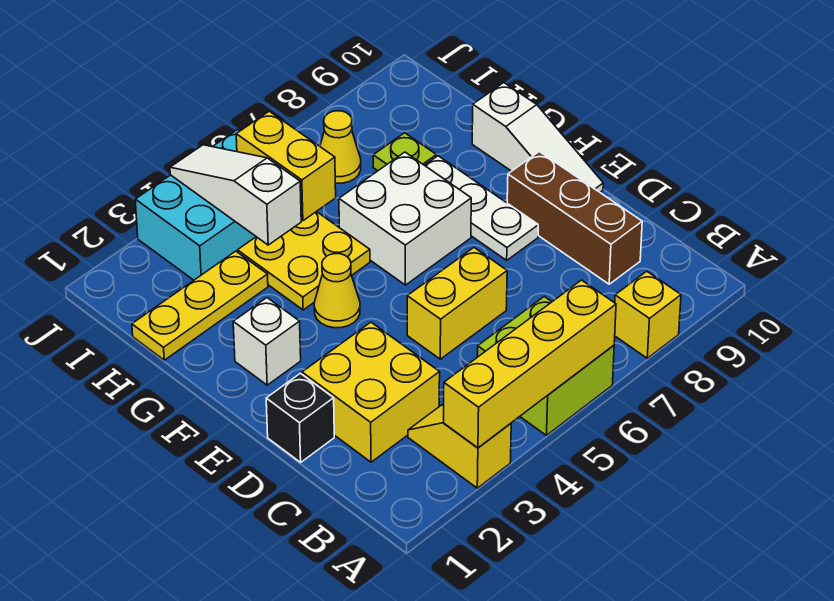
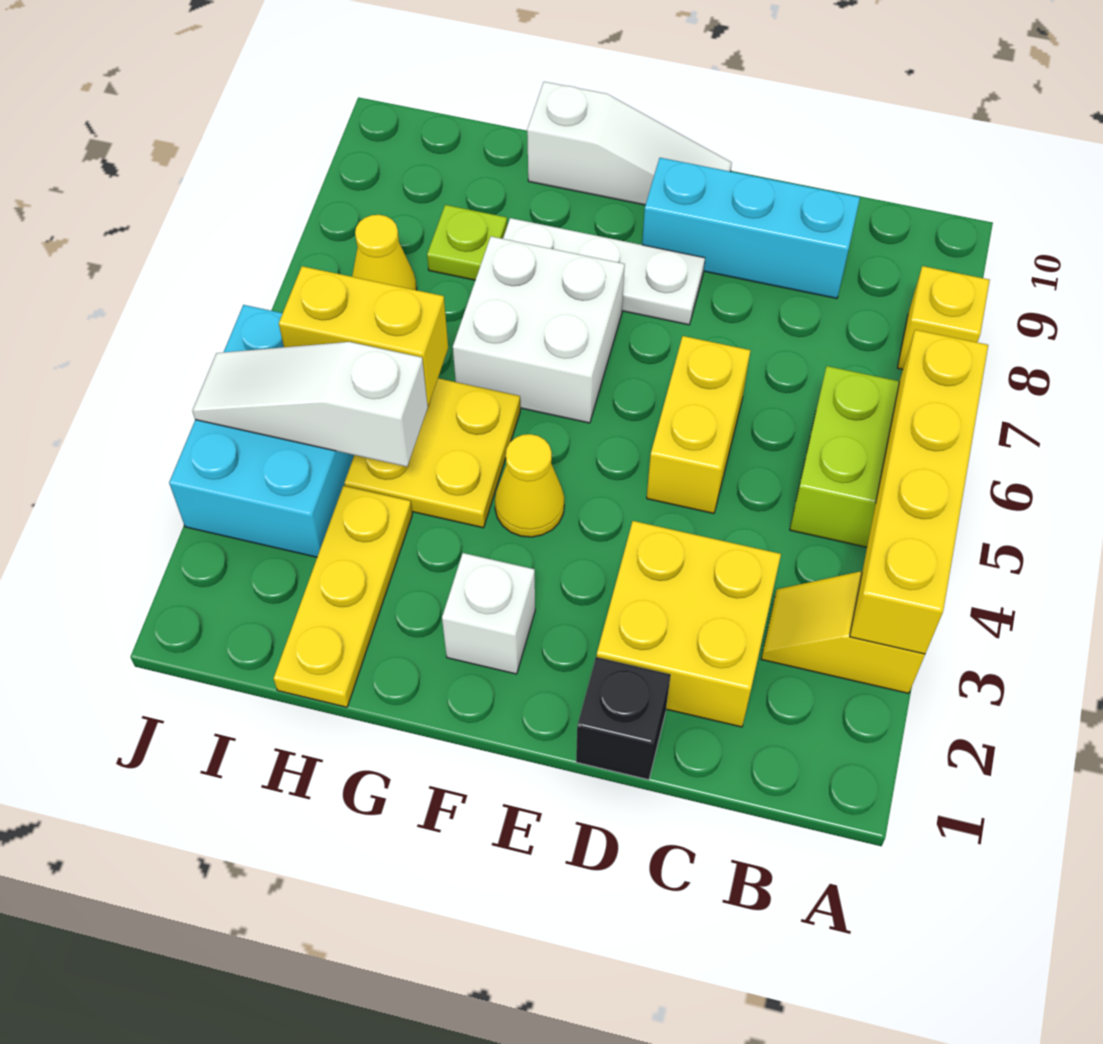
brown 1x3 brick [507,152,642,284] -> cyan 1x3 brick [642,158,860,298]

